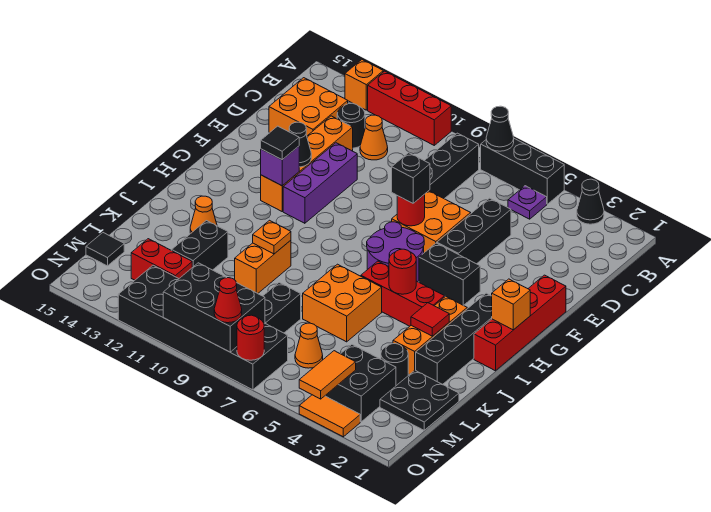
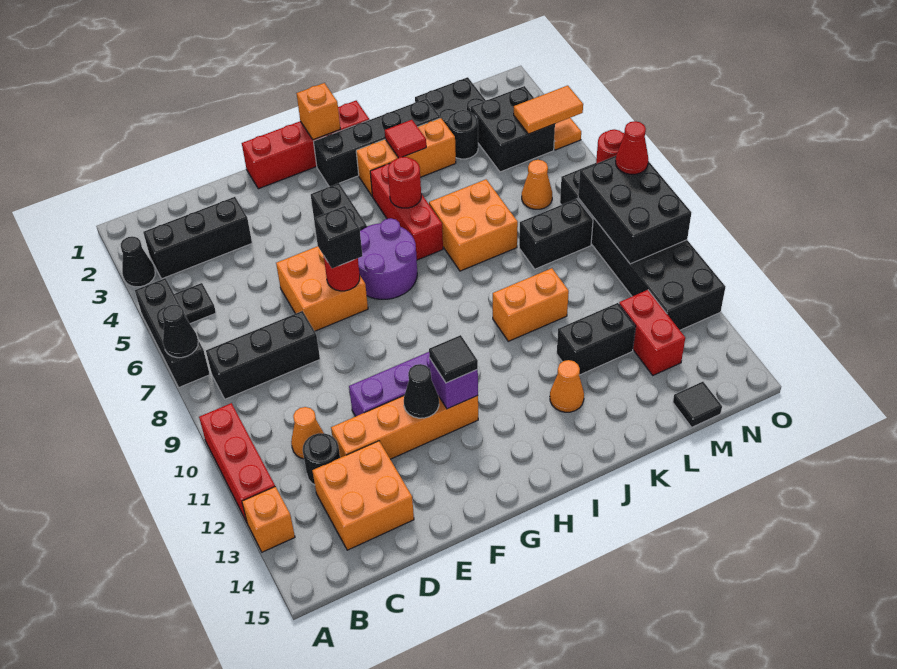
purple 1x1 plate [508,186,547,219] -> black 1x1 plate [174,283,216,324]
black 1x3 brick [437,198,511,264] -> black 1x3 brick moved to [143,197,252,279]
orange 1x1 plate [253,220,291,254] -> none

